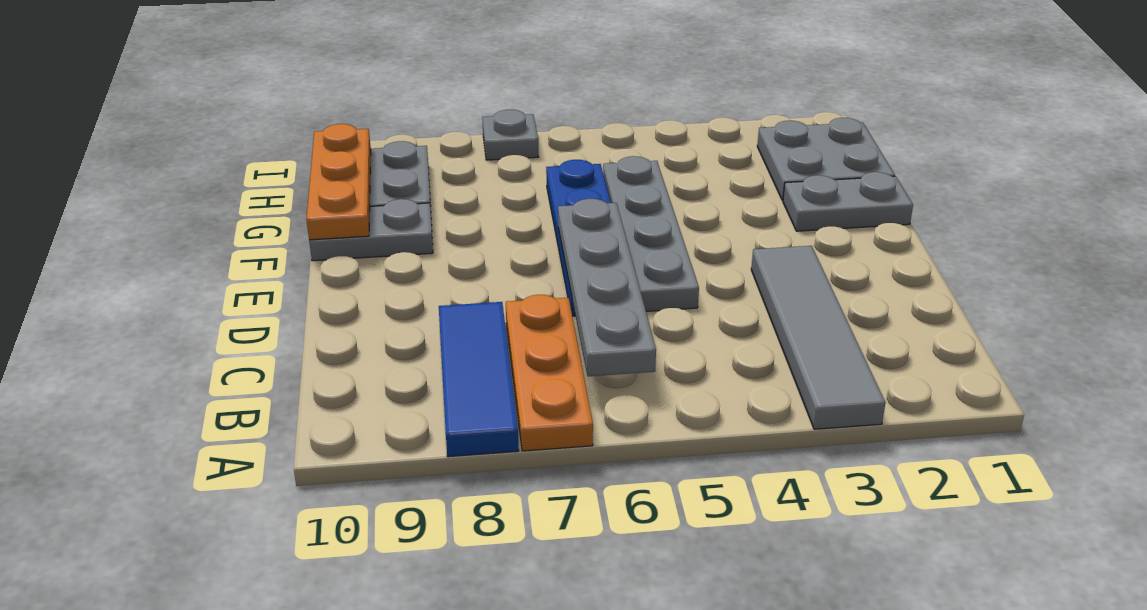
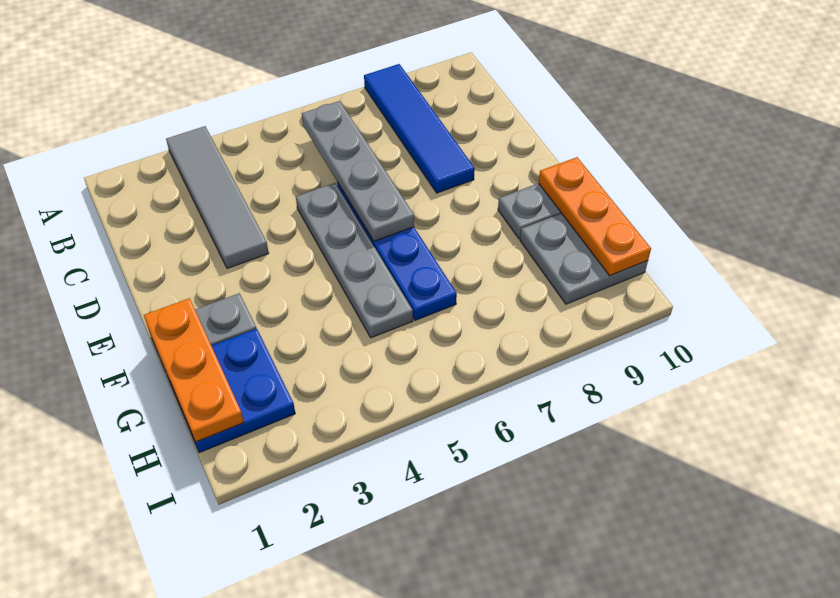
orange 1x3 plate [506,295,593,451] -> orange 1x3 plate moved to [144,298,244,442]
blue 1x3 tile [439,302,519,457] -> blue 1x4 tile [364,64,475,193]
grey 2x2 plate [757,118,895,201] -> blue 2x2 plate [164,329,295,453]
grey 1x1 plate [482,110,538,160] -> none

